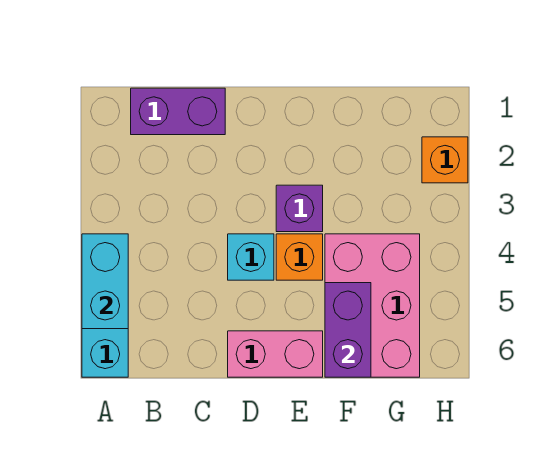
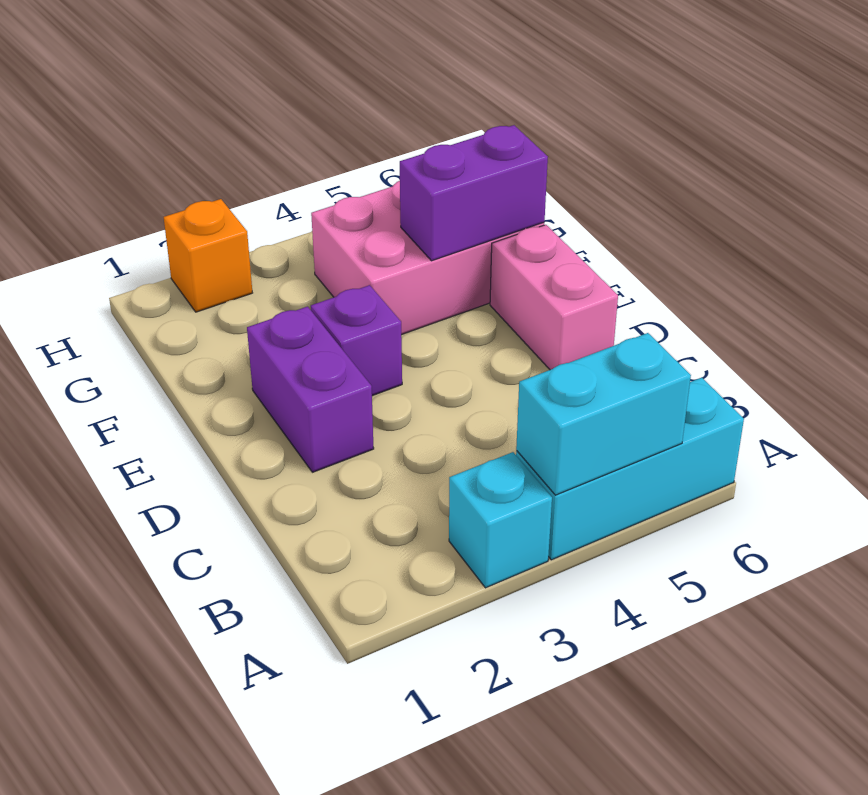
purple 1x2 brick [131,88,225,135] -> purple 1x2 brick moved to [247,307,374,472]
cyan 1x1 brick [228,234,274,280] -> cyan 1x1 brick moved to [449,452,552,588]
orange 1x1 brick [276,234,323,280] -> none

